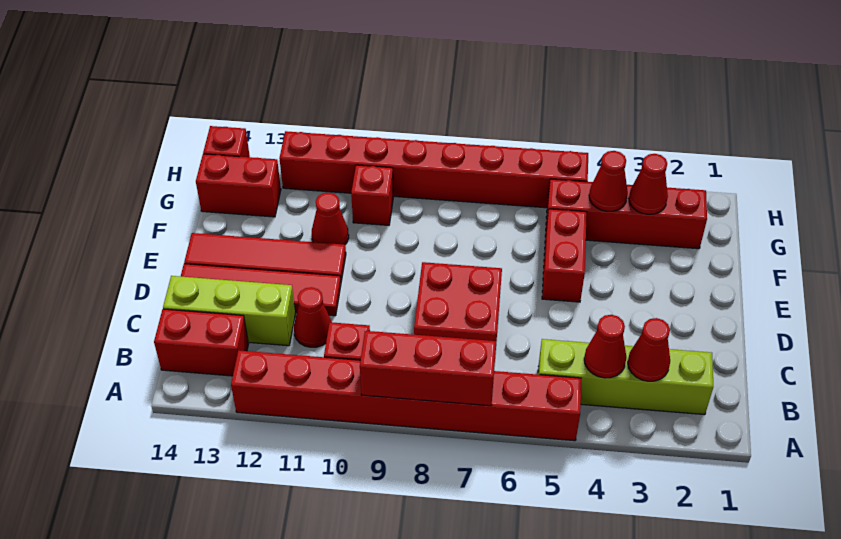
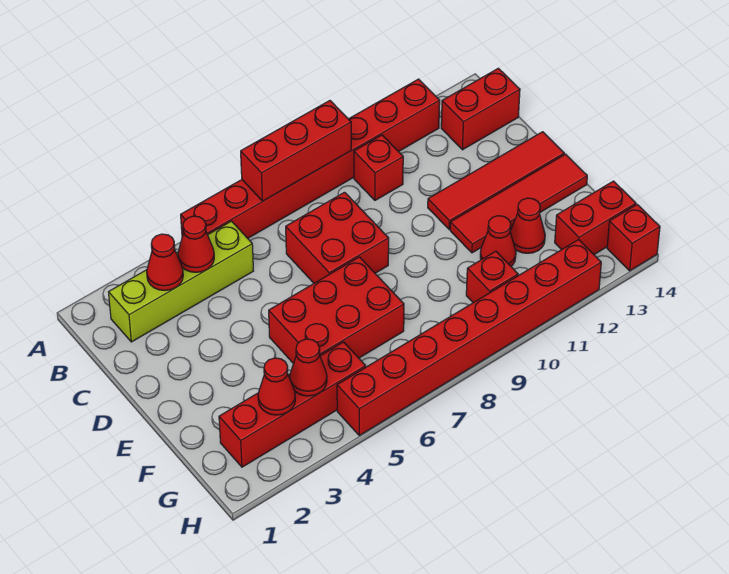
red 1x1 cone [294,287,332,347] -> red 1x1 cone moved to [510,198,545,253]
lime 1x3 brick [163,276,295,346] -> none
red 1x2 brick [542,209,587,302] -> red 2x3 brick [269,257,404,363]

